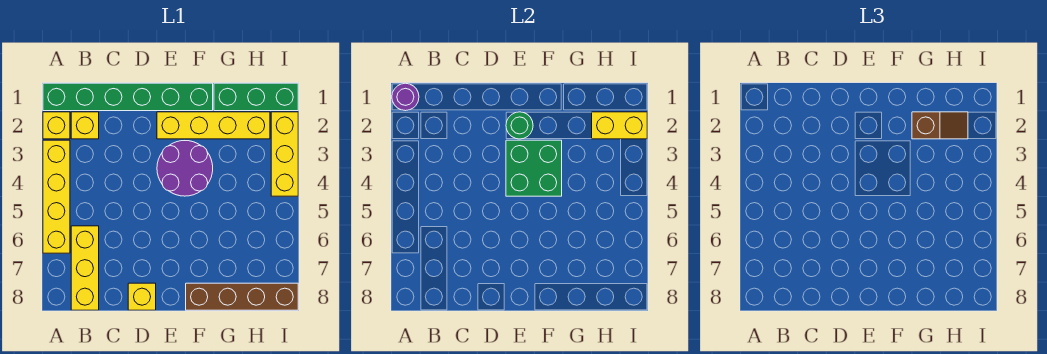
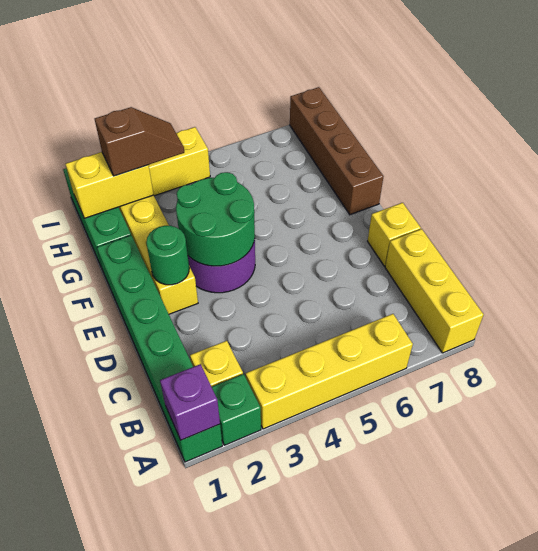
purple 1x1 round brick [392,83,419,111] -> purple 1x1 brick [160,364,220,440]
yellow 1x1 brick [43,112,70,139] -> green 1x1 brick [212,374,261,445]
yellow 1x3 brick [71,226,99,310] -> yellow 1x3 brick turned to [385,229,484,353]
green 2x2 brick [506,140,562,196] -> green 2x2 round brick [176,172,255,266]
brown 1x2 slope [912,112,968,139] -> brown 1x2 slope turned to [95,107,184,176]
yellow 1x2 brick [592,112,647,139] -> yellow 1x2 brick turned to [65,152,154,218]

